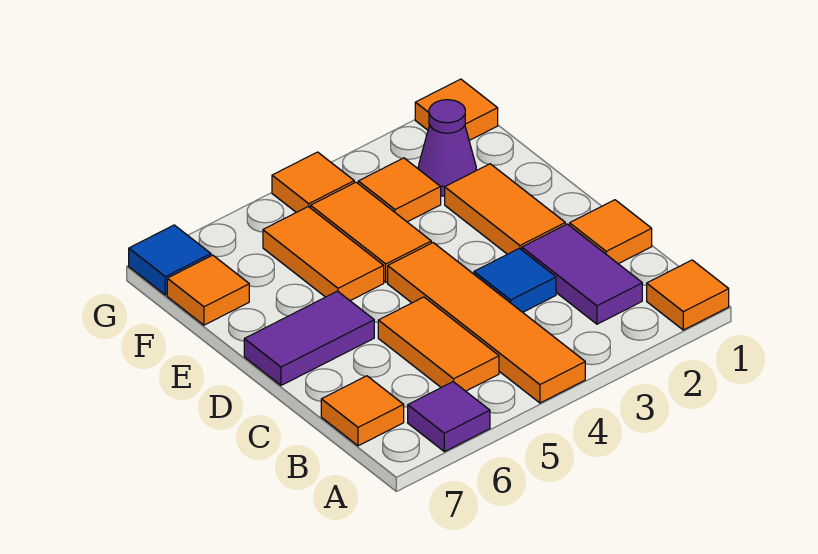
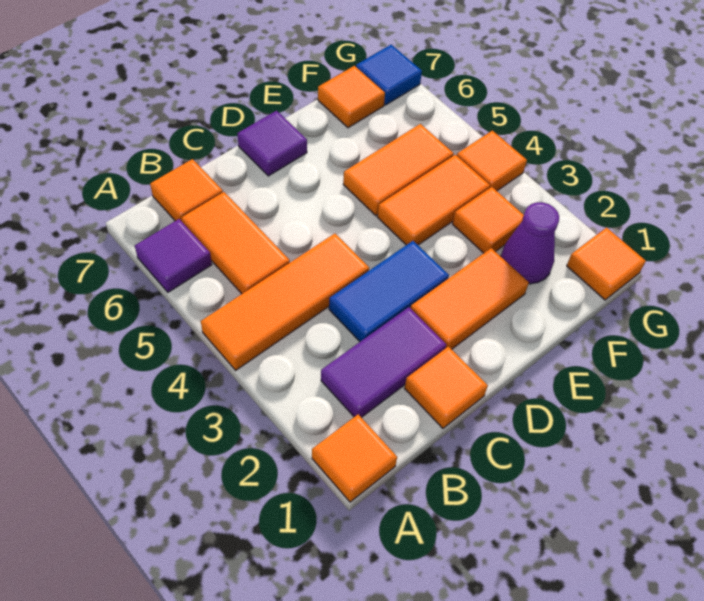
orange 1x4 tile [388,243,585,403] -> orange 1x3 tile [201,234,369,370]
orange 1x2 tile [378,297,499,391] -> orange 1x2 tile turned to [181,192,290,294]
blue 1x1 tile [474,248,556,312] -> blue 1x2 tile [329,241,449,342]
purple 1x2 tile [244,291,374,385] -> purple 1x1 tile [237,111,307,176]

